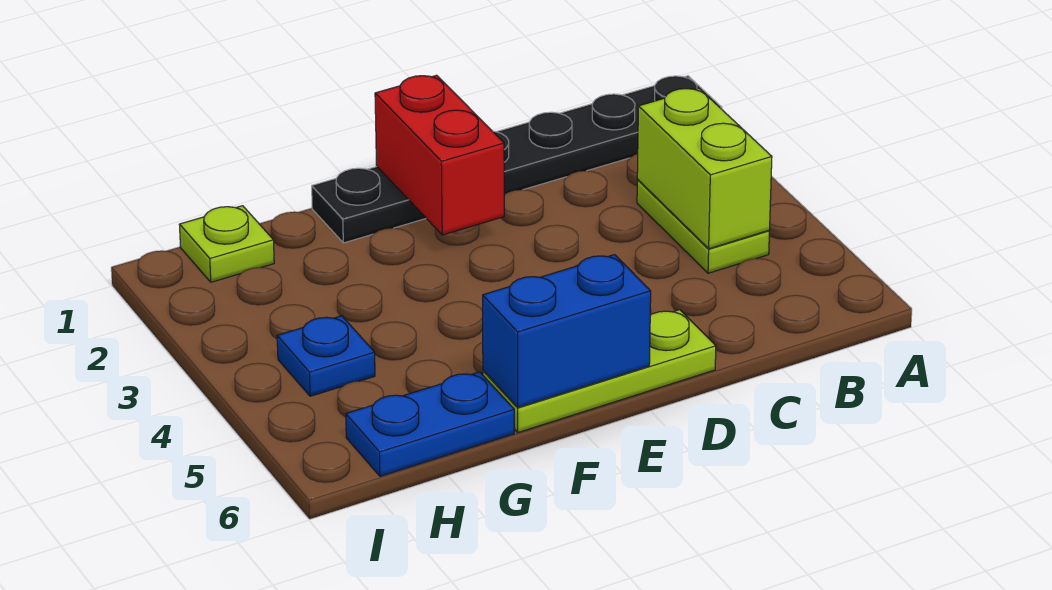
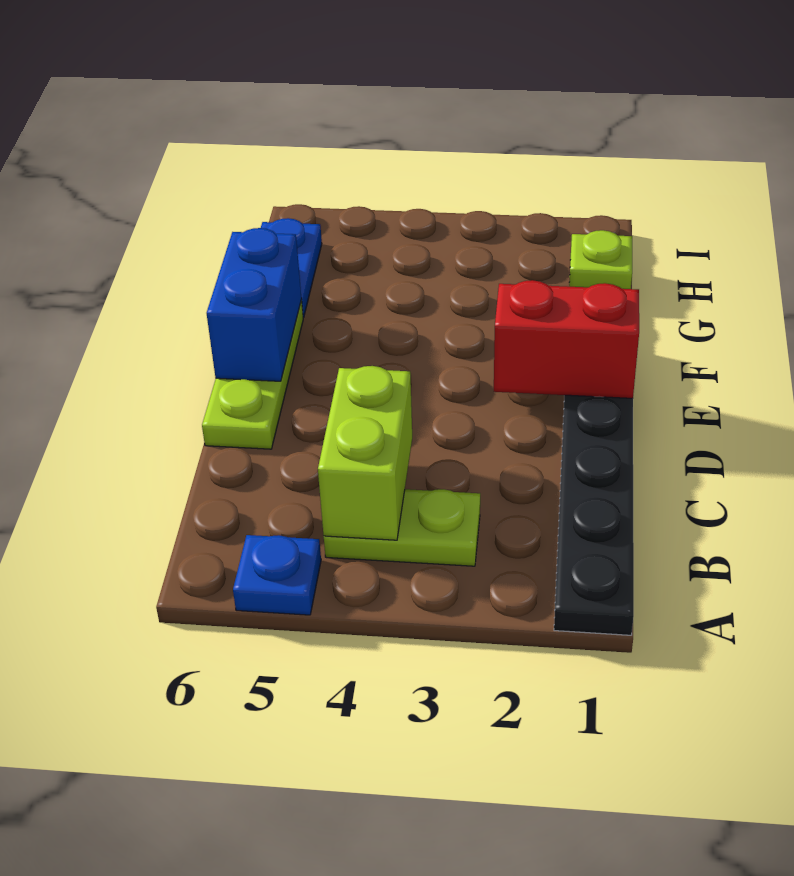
lime 1x2 brick [637,88,772,249] -> lime 1x2 brick turned to [318,366,412,540]
blue 1x1 plate [277,316,375,396] -> blue 1x1 plate moved to [233,535,321,615]

